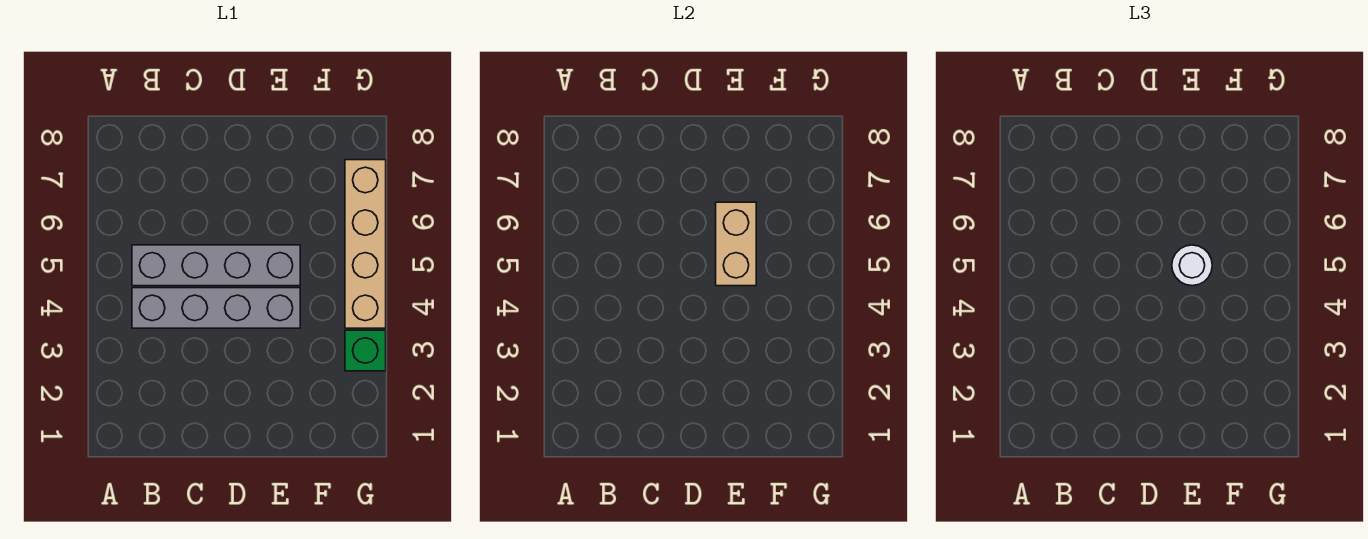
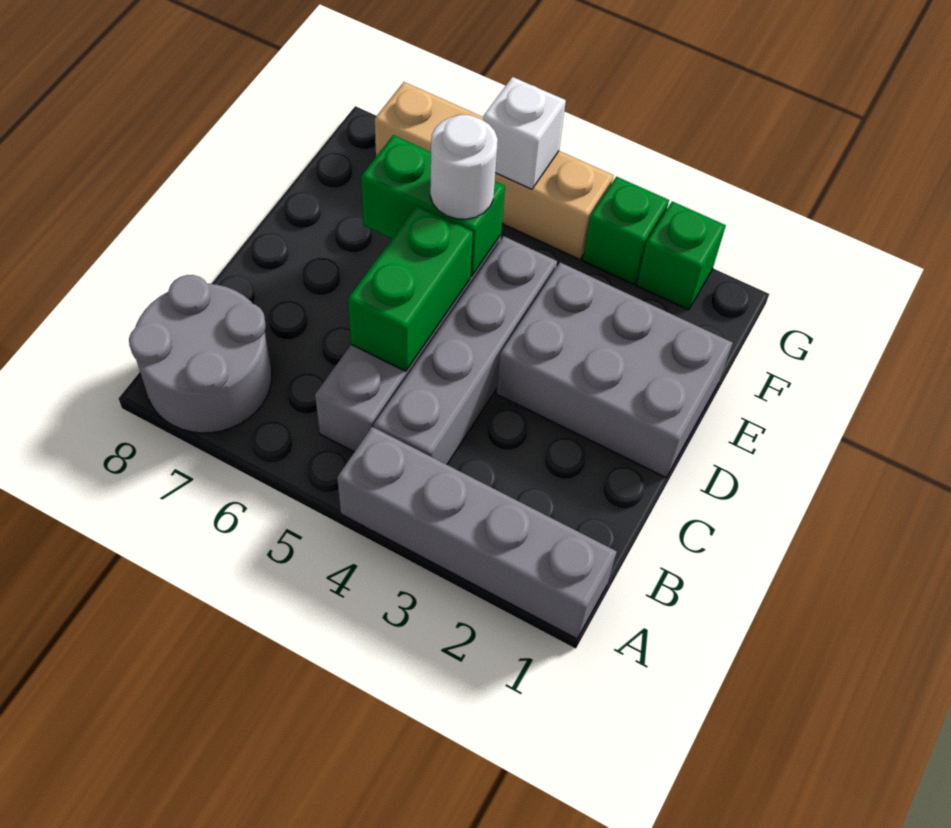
none -> grey 1x4 brick [337,427,617,639]
none -> grey 2x2 round brick [129,275,272,433]
none -> green 1x2 brick [348,206,473,371]
none -> grey 2x3 brick [496,262,732,477]
tan 1x2 brick [716,202,756,286] -> green 1x2 brick [361,135,505,277]
none -> green 1x1 brick [637,201,726,310]
none -> white 1x1 brick [483,77,566,189]

